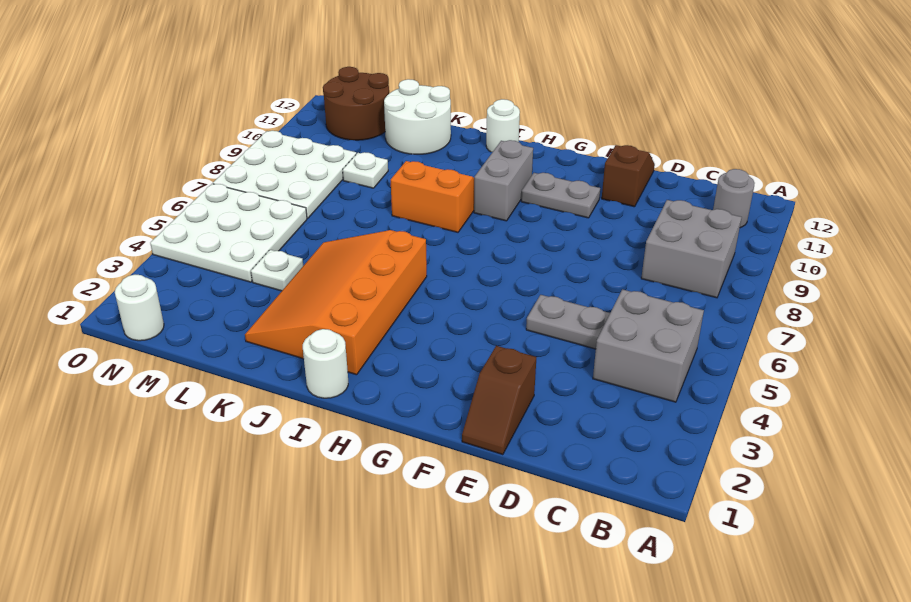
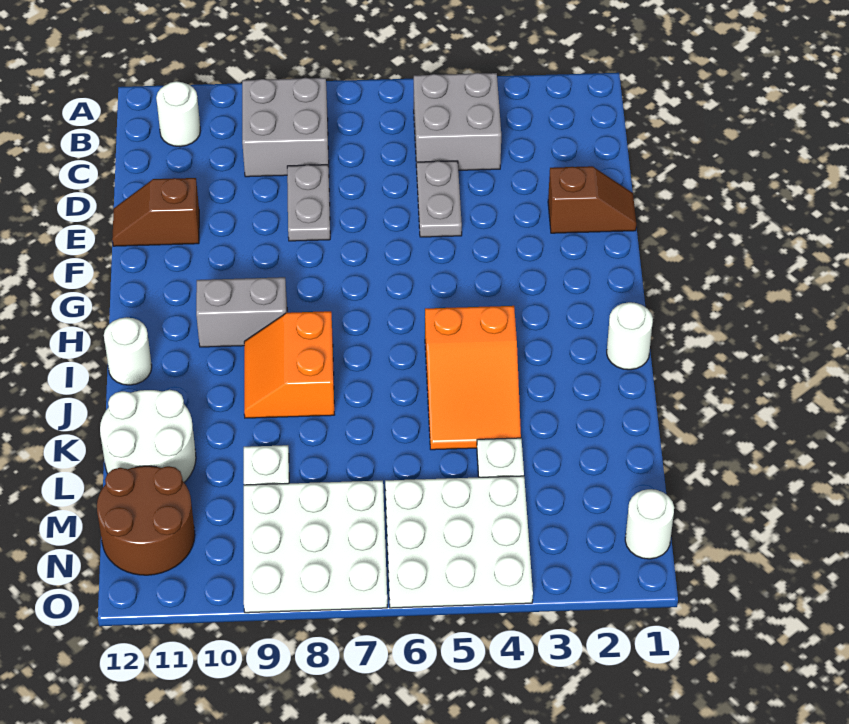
grey 1x1 round brick [713,169,755,228] -> white 1x1 round brick [156,81,200,147]
grey 1x2 plate [521,173,600,218] -> grey 1x2 plate moved to [287,165,330,241]
orange 3x4 slope [245,230,427,375] -> orange 2x3 slope [425,306,521,450]

